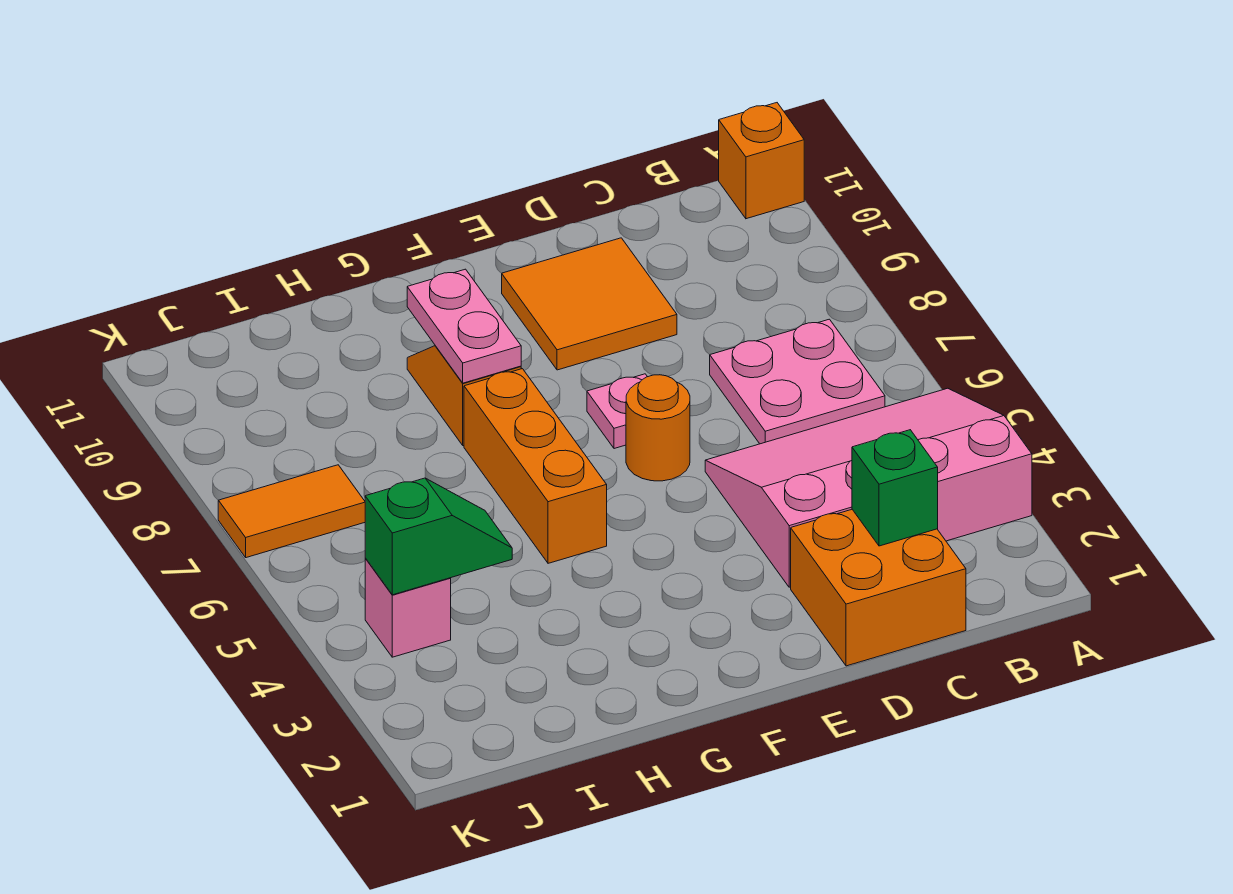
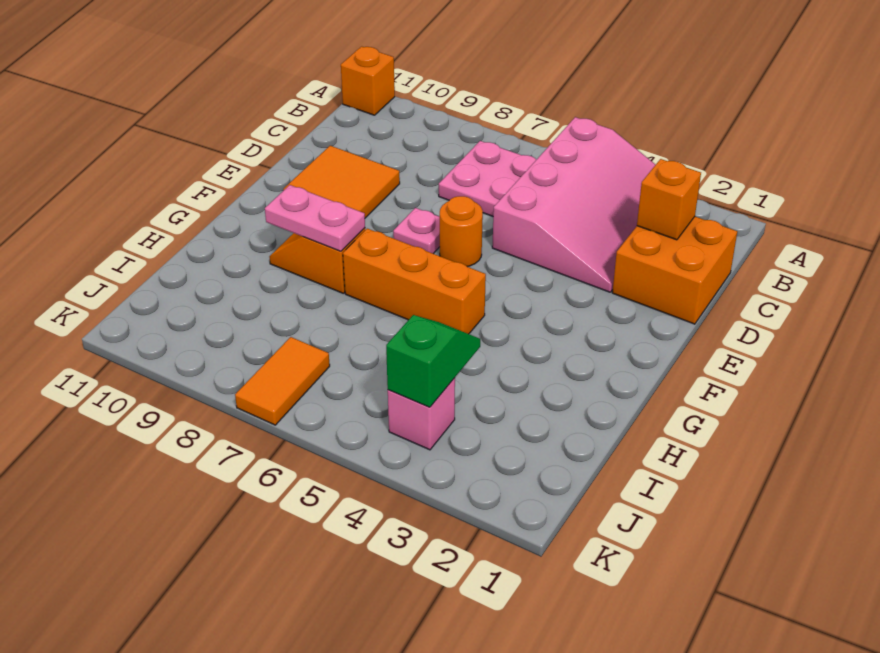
pink 3x4 slope [705,388,1032,587] -> pink 3x4 slope turned to [492,117,656,292]
green 1x1 brick [852,430,938,546] -> orange 1x1 brick [637,159,701,240]

